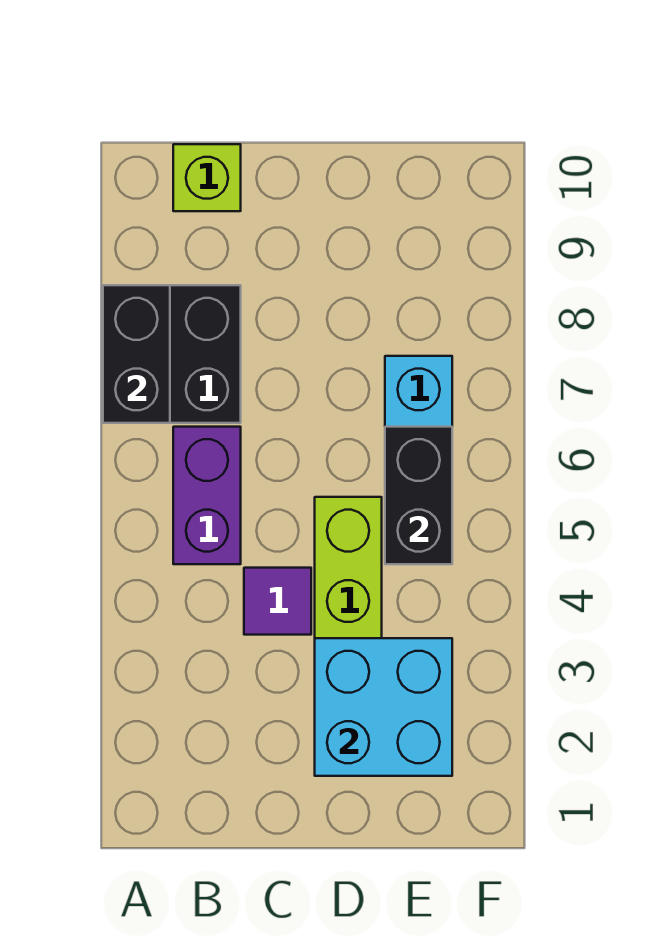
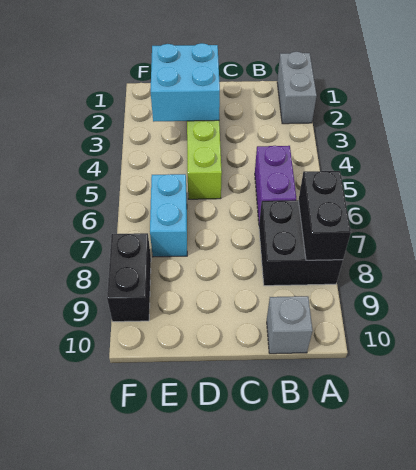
none -> grey 1x2 brick [277,52,317,124]
lime 1x1 brick [173,144,241,211] -> grey 1x1 brick [267,296,313,354]
purple 1x1 tile [244,568,311,635] -> none
black 1x2 brick [385,427,452,564] -> black 1x2 brick moved to [107,233,151,322]

